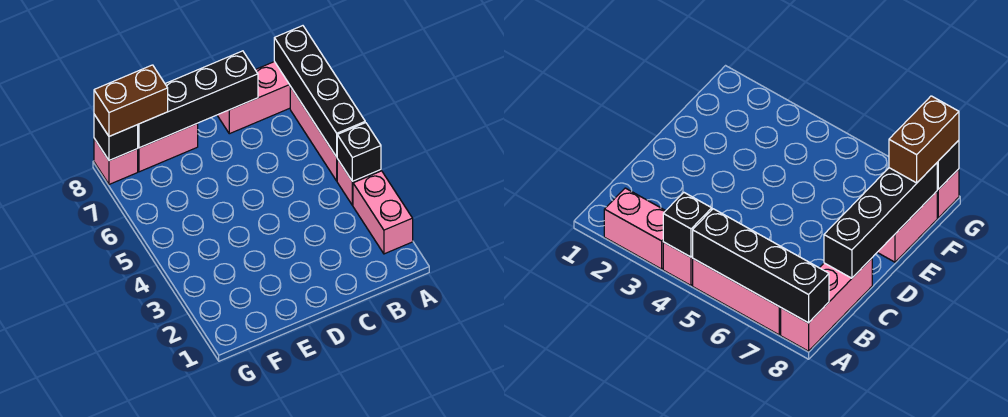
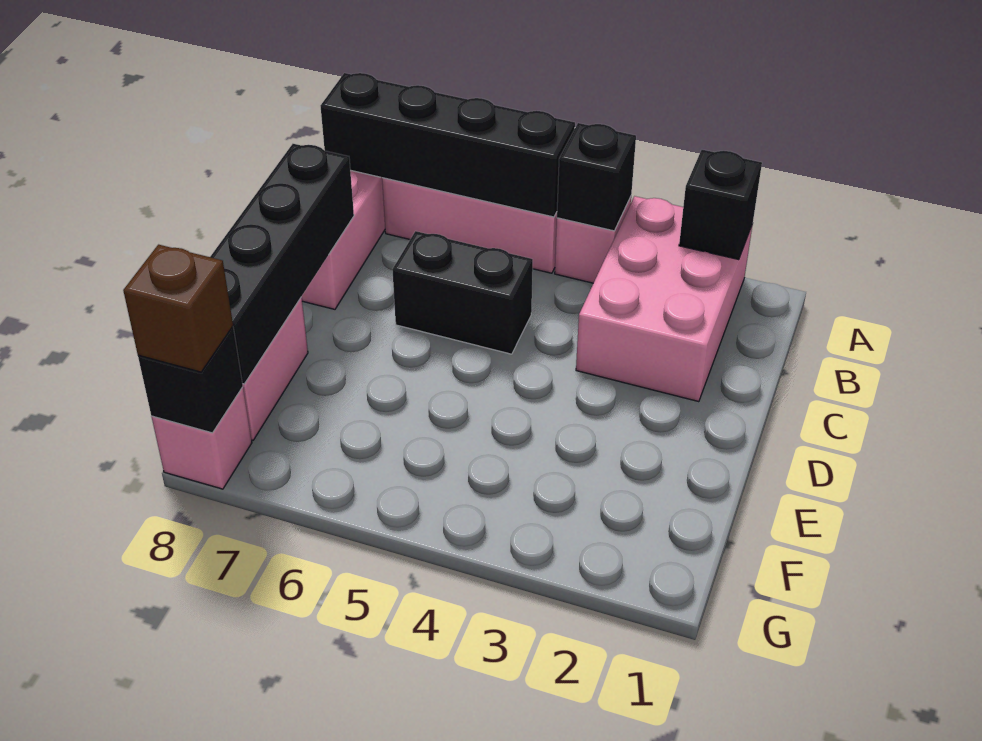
pink 1x2 brick [353,171,413,254] -> pink 2x3 brick [576,196,753,402]
none -> black 1x1 brick [679,150,762,260]
none -> black 1x2 brick [392,231,533,354]
brown 1x2 brick [94,65,168,136] -> brown 1x1 brick [123,245,233,372]

